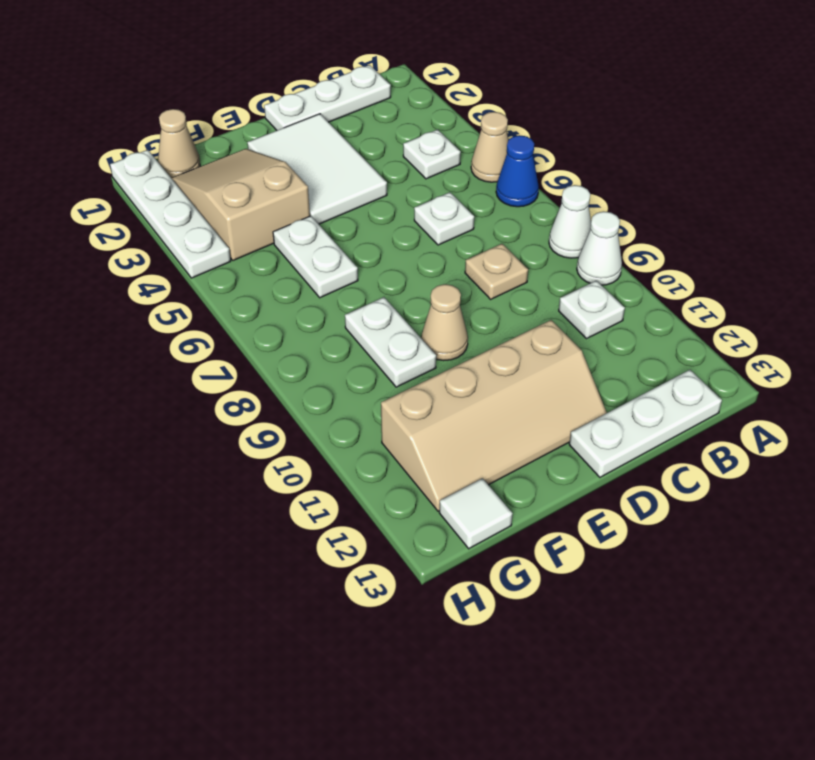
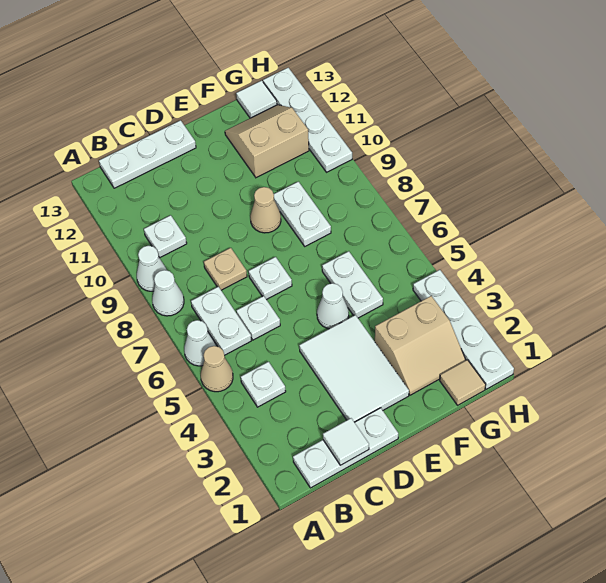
blue 1x1 cone [496,135,539,207] -> white 1x1 cone [184,320,216,366]
none -> white 1x2 plate [191,287,251,355]
none -> white 1x1 tile [323,418,369,465]
none -> white 1x1 plate [249,257,292,300]
tan 2x4 slope [381,320,607,511] -> tan 2x2 slope [225,105,309,178]
none -> white 1x1 cone [317,283,349,329]
tan 2x3 slope [172,149,310,260] -> tan 2x2 slope [375,296,466,395]
tan 1x1 cone [158,109,200,178] -> tan 1x1 tile [440,360,486,405]
none -> white 1x4 plate [263,68,352,172]

